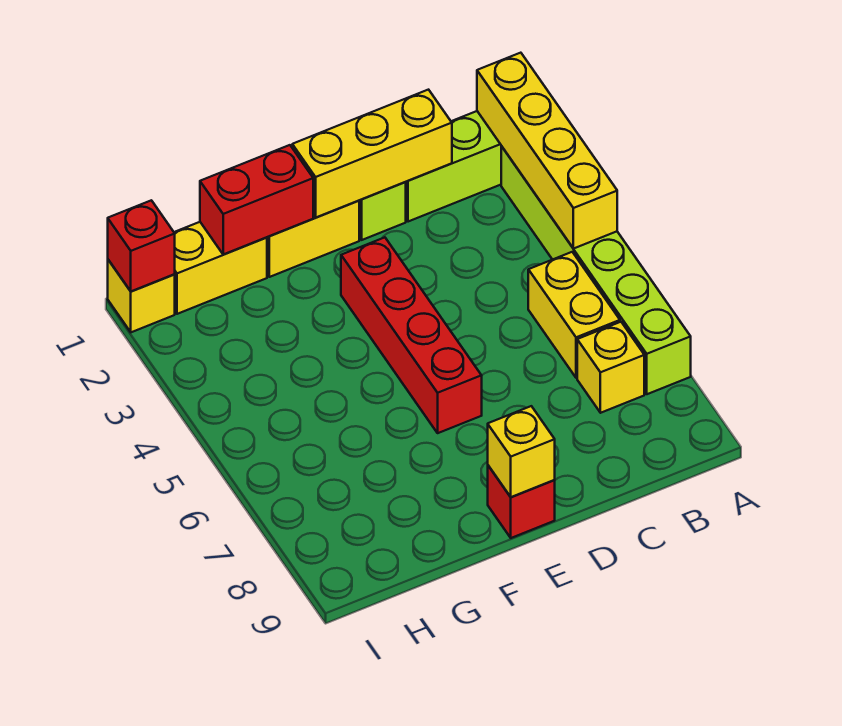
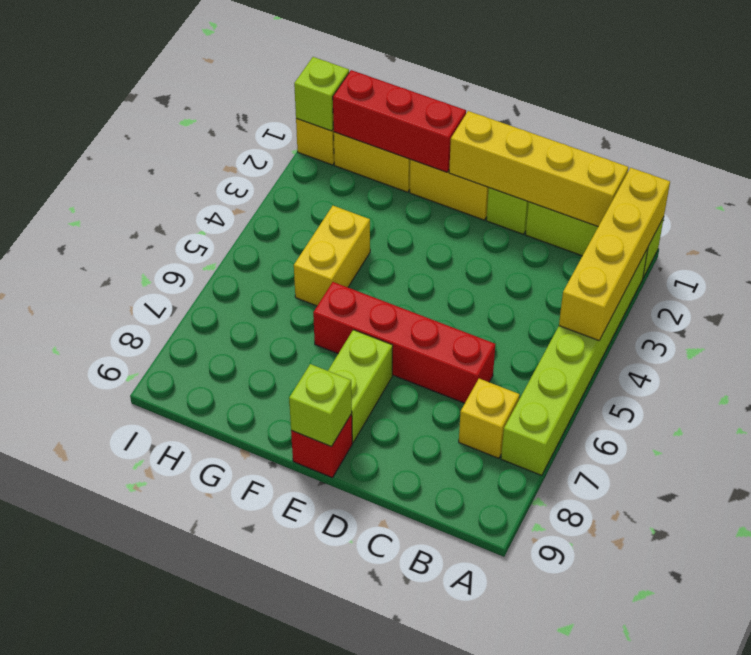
yellow 1x2 brick [528,252,620,378] -> yellow 1x2 brick moved to [294,206,370,306]
yellow 1x3 brick [292,90,452,218] -> yellow 1x4 brick [449,111,628,226]
red 1x4 brick [341,237,482,433] -> red 1x4 brick turned to [313,282,495,403]
none -> lime 1x2 brick [328,330,393,442]
yellow 1x1 brick [488,406,555,497] -> lime 1x1 brick [289,364,352,447]
red 1x2 brick [200,145,313,254] -> red 1x3 brick [333,70,466,172]
red 1x1 brick [108,200,175,291] -> lime 1x1 brick [294,57,349,131]

